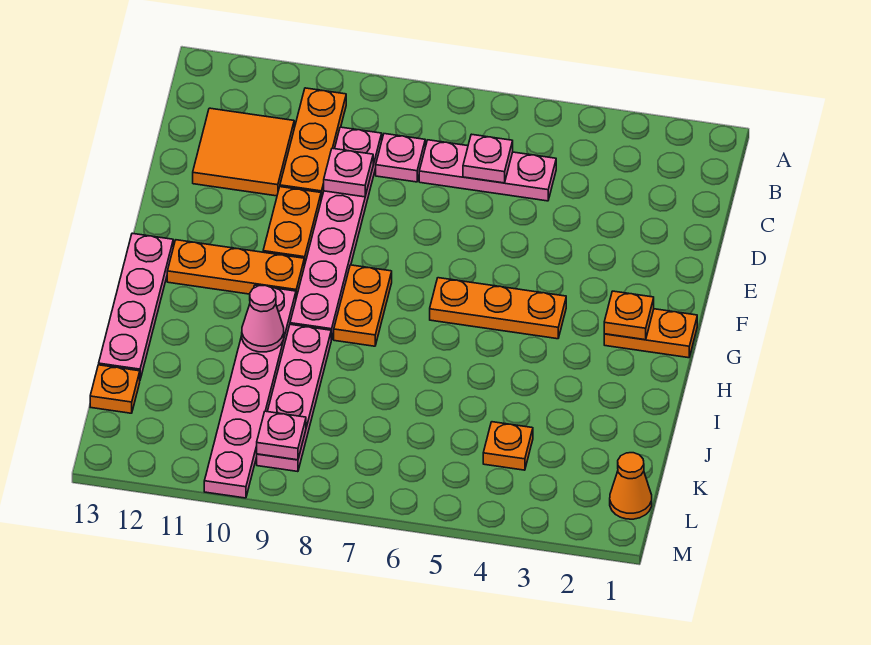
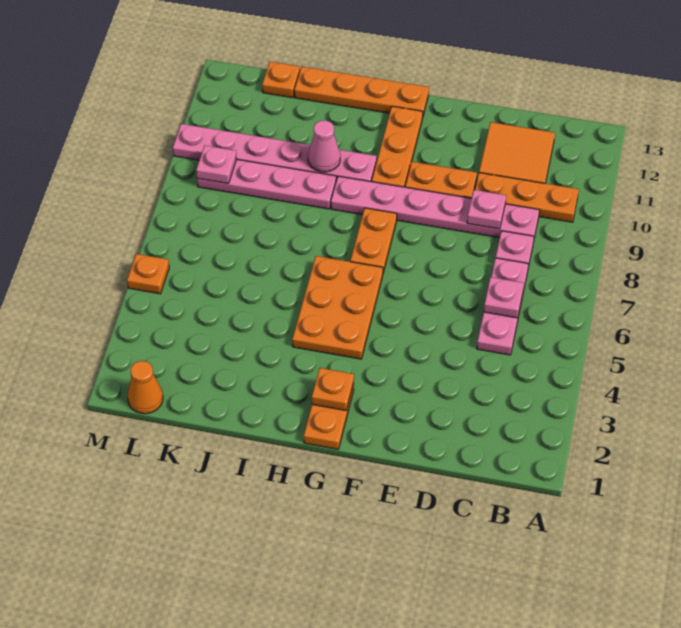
orange 1x3 plate [430,278,566,339] -> orange 2x3 plate [292,256,383,359]
orange 1x2 plate [334,265,392,346] -> orange 1x2 plate turned to [350,208,397,273]
pink 1x4 plate [99,233,173,379] -> orange 1x4 plate [294,67,429,118]
orange 1x1 plate [483,422,533,470] -> orange 1x1 plate moved to [127,254,169,294]

